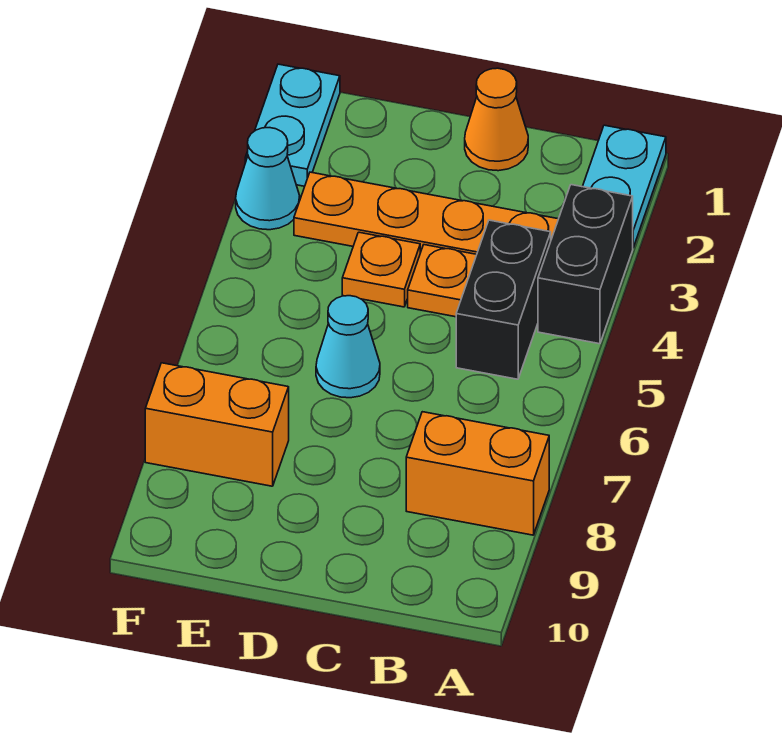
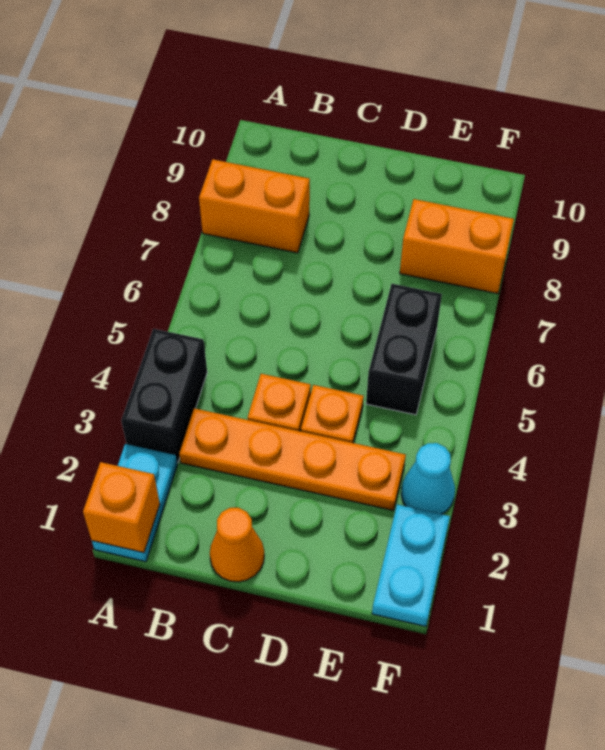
none -> orange 1x1 brick [83,462,160,553]
black 1x2 brick [456,220,551,379] -> black 1x2 brick moved to [366,284,442,415]
cyan 1x1 cone [316,296,380,398] -> none

